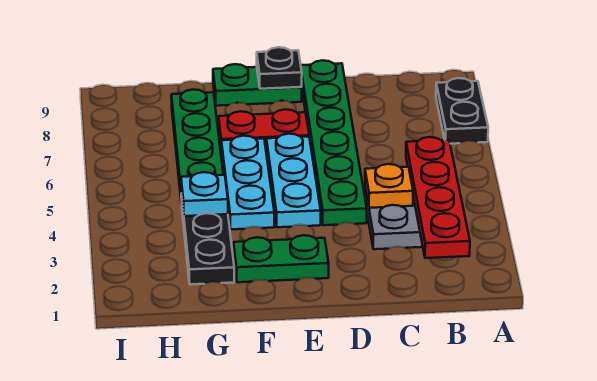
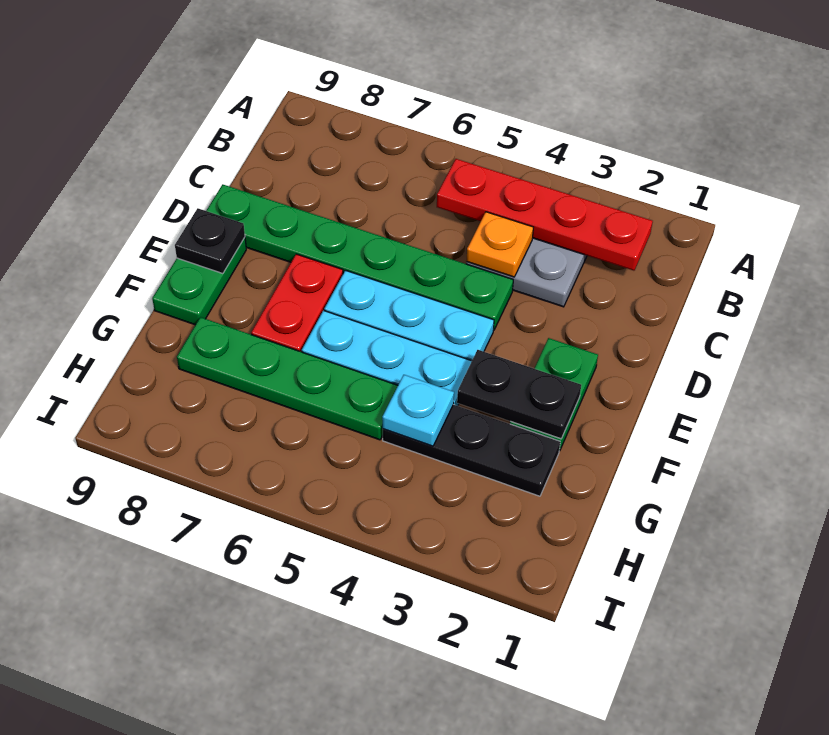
black 1x2 plate [436,78,488,144] -> black 1x2 plate moved to [457,350,581,439]

